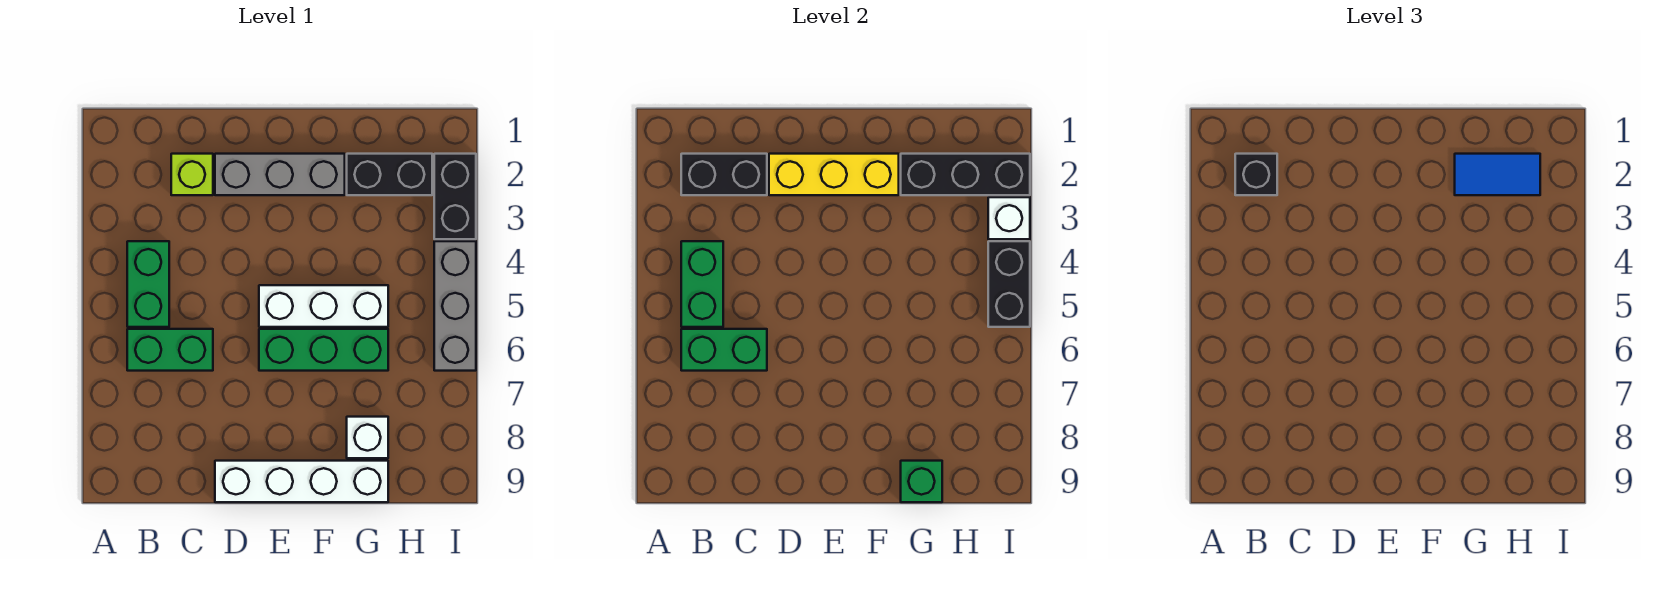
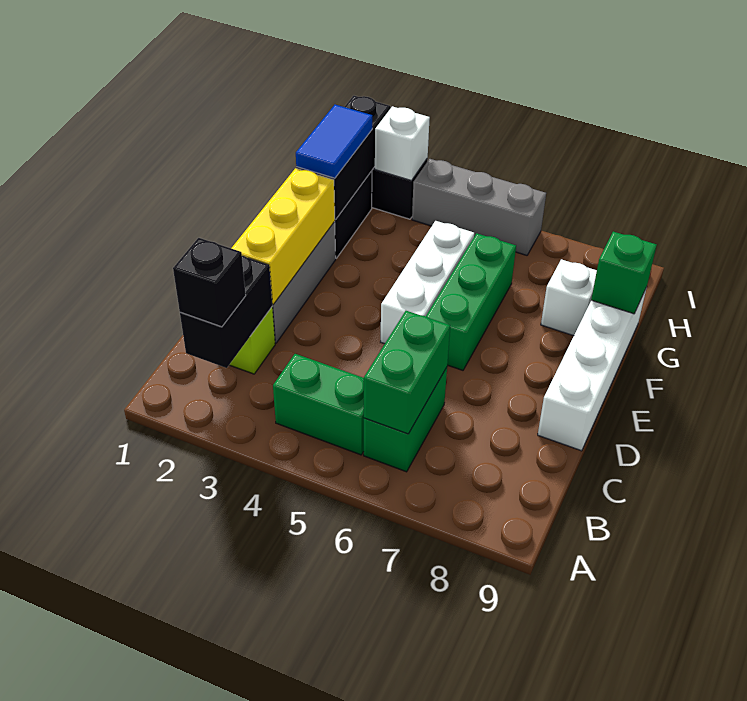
green 1x2 brick [681,241,723,327] -> none
black 1x2 brick [988,241,1030,327] -> none

